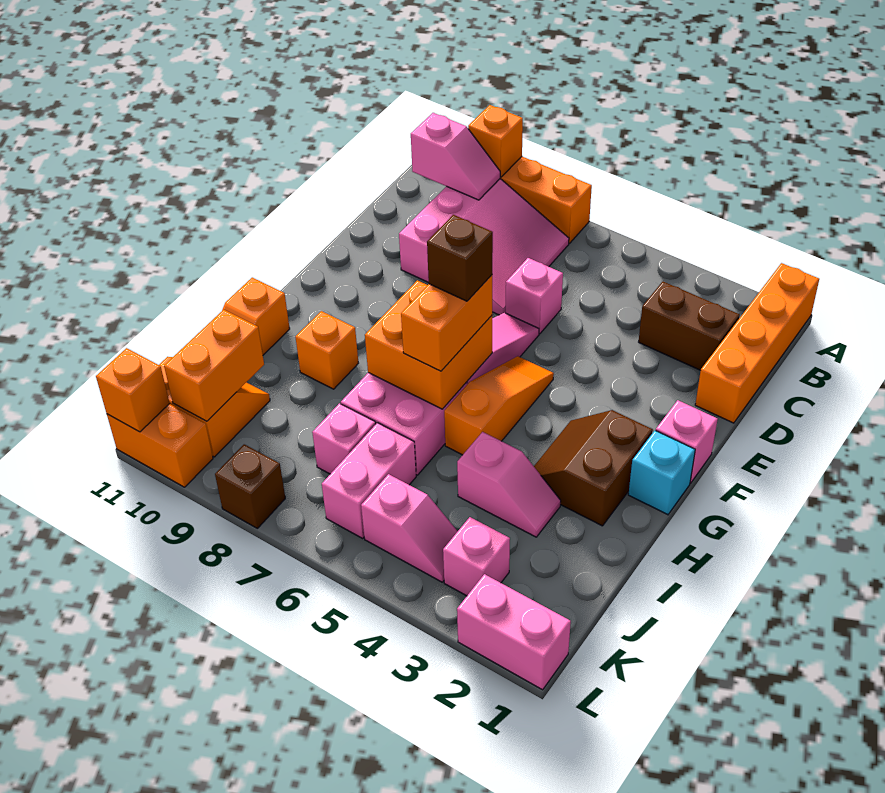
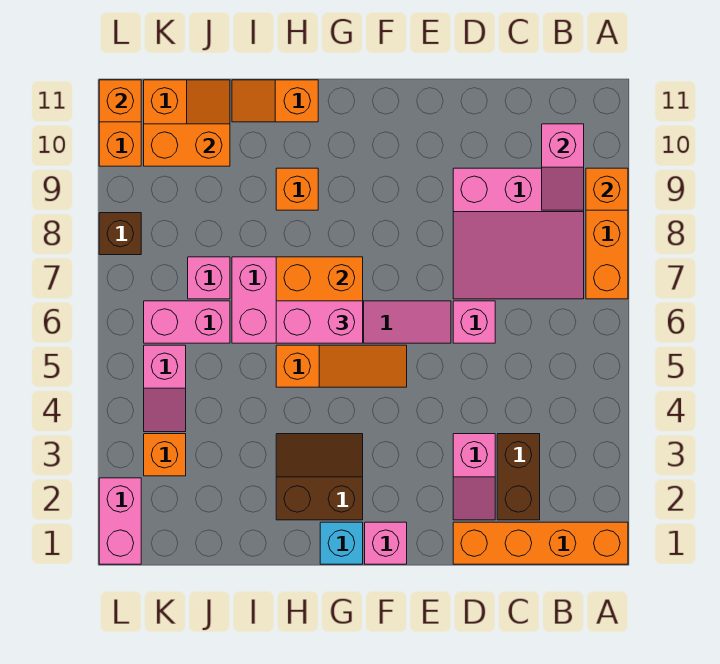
orange 1x2 brick [401,275,492,371] -> pink 1x2 brick [276,301,363,343]
brown 1x1 brick [427,215,493,301] -> none
pink 1x2 slope [457,432,561,537] -> pink 1x2 slope moved to [453,434,495,520]
pink 1x1 brick [443,517,510,596] -> orange 1x1 brick [144,434,186,476]

